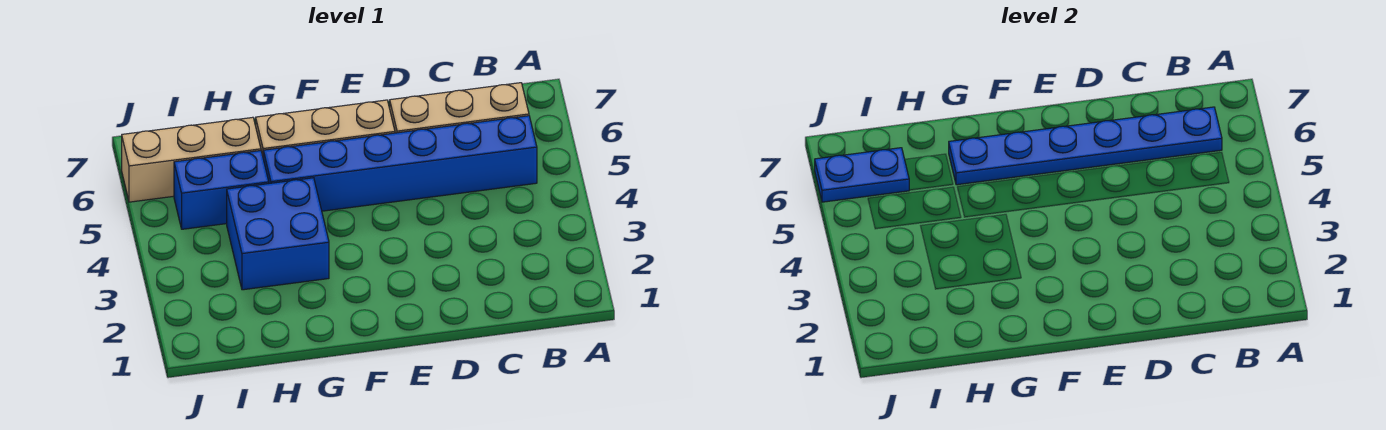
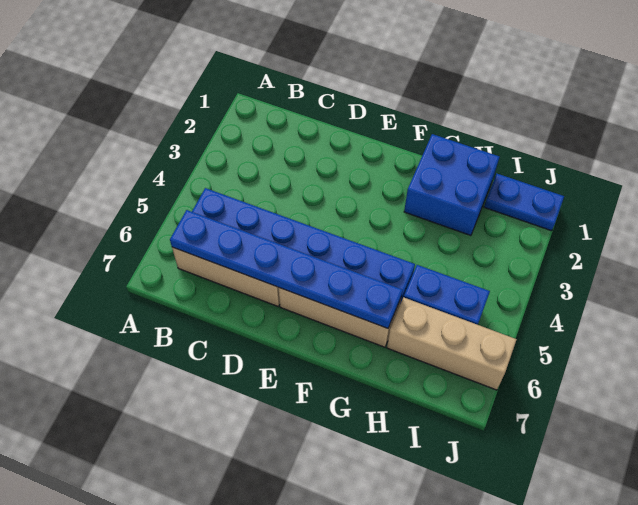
blue 2x2 brick [227,178,329,290] -> blue 2x2 brick moved to [404,134,499,236]
blue 1x2 plate [815,148,909,202] -> blue 1x2 plate moved to [484,174,564,231]

